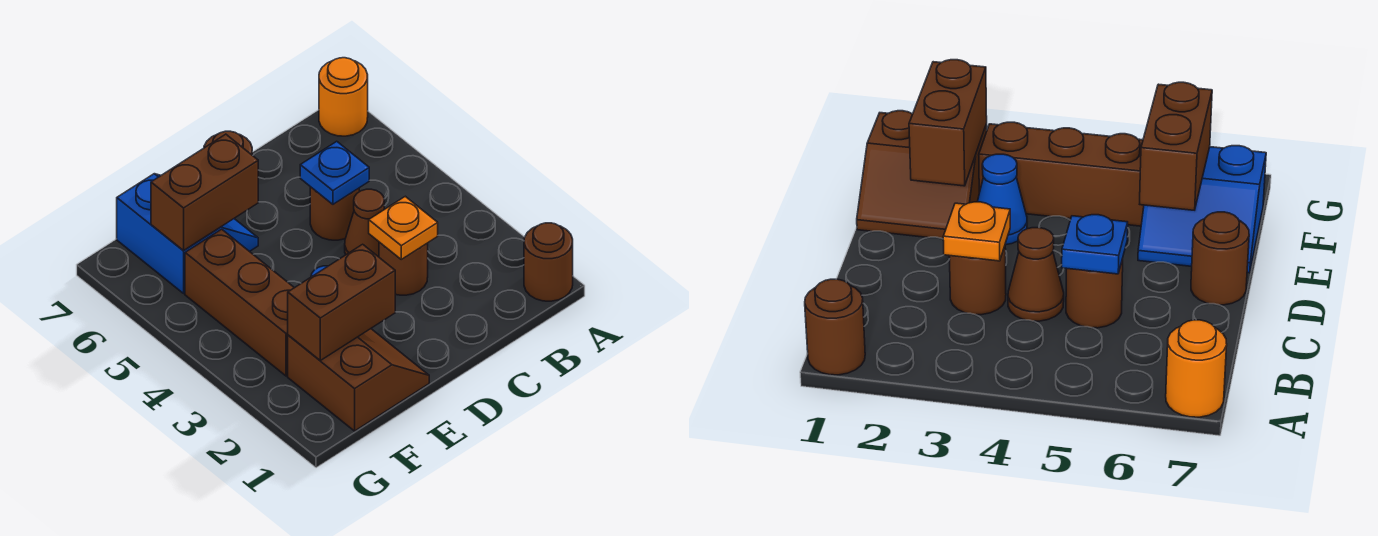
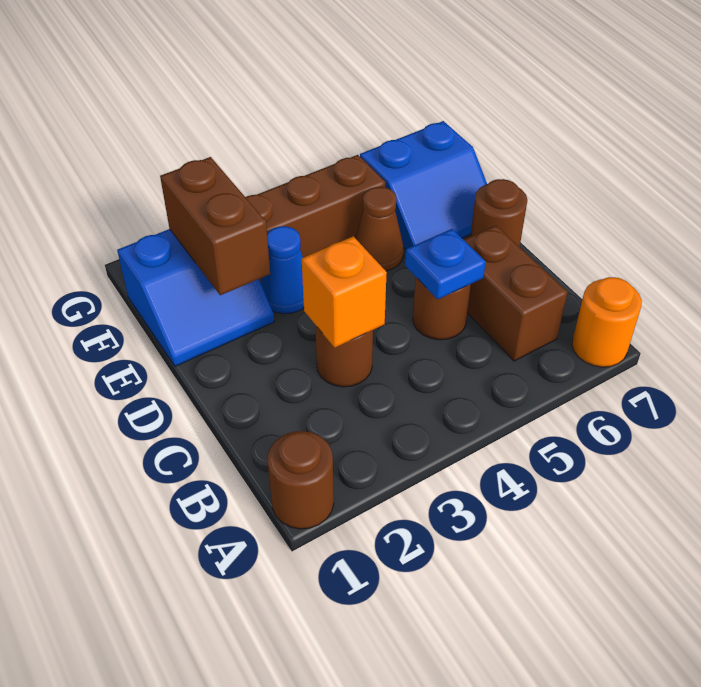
orange 1x1 plate [369,196,438,259] -> orange 1x1 brick [302,236,387,348]
brown 1x1 cone [345,189,384,257] -> brown 1x1 cone moved to [355,187,404,271]
brown 2x2 slope [288,329,429,431] -> blue 2x2 slope [117,229,274,366]
brown 1x2 brick [151,134,258,250] -> brown 1x2 brick moved to [464,226,568,361]

